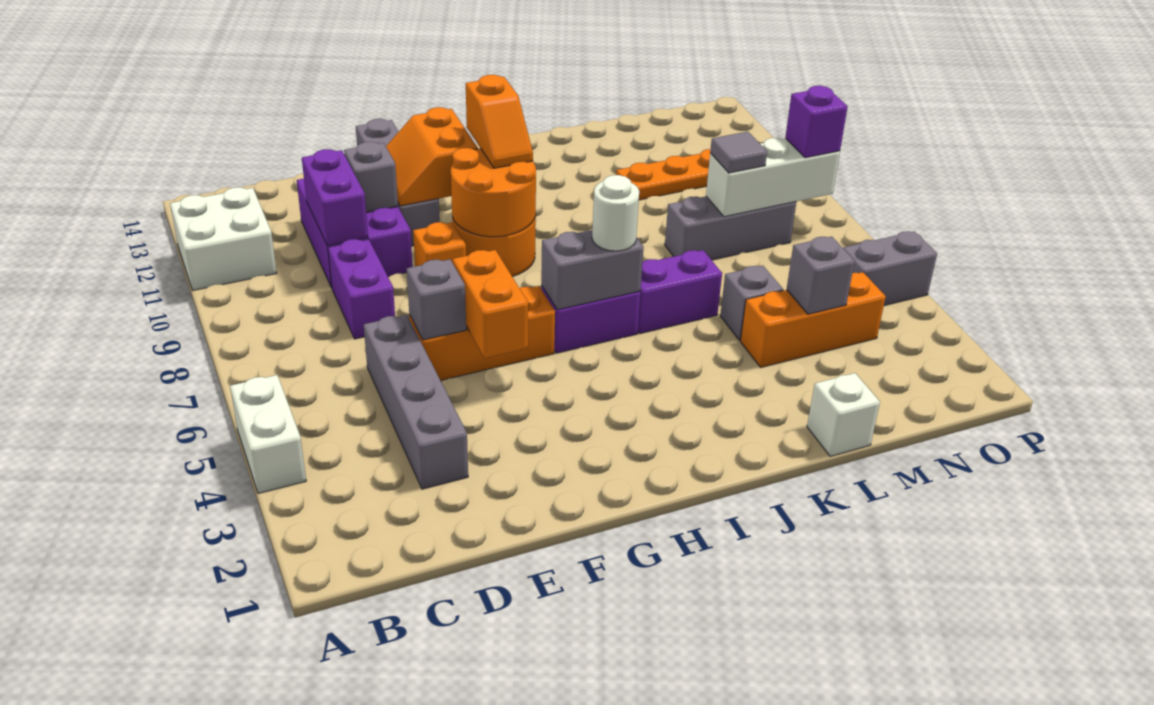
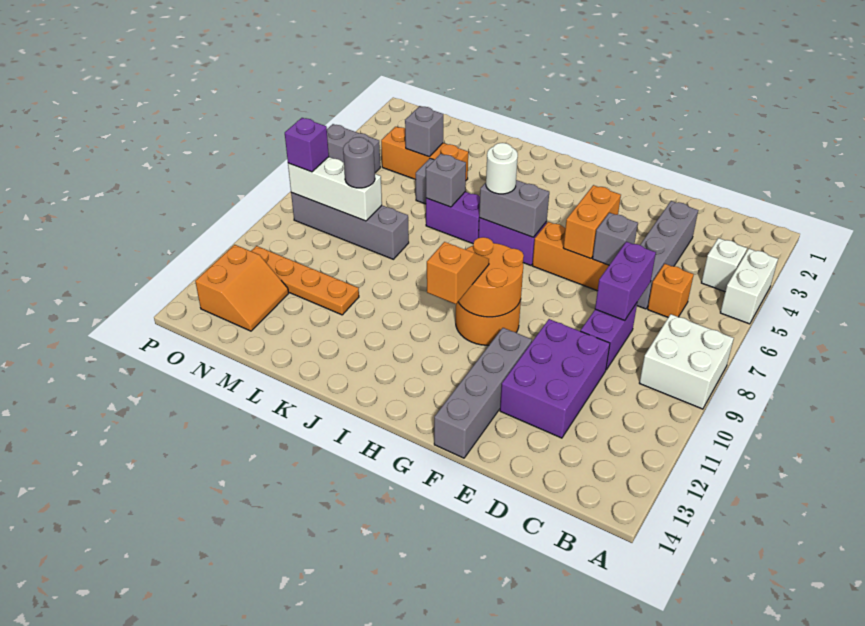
white 2x2 brick [170,187,277,290] -> white 2x2 brick moved to [640,314,734,409]
purple 1x2 brick [302,149,368,246] -> purple 1x2 brick moved to [595,242,656,321]
grey 1x1 brick [344,142,398,213] -> grey 1x1 brick moved to [426,154,466,207]
orange 1x1 brick [413,222,466,266] -> orange 1x1 brick moved to [648,264,694,317]
orange 2x2 slope [386,107,478,206] -> orange 2x2 slope moved to [195,245,289,331]
white 1x1 brick [807,373,880,456] -> white 1x1 brick moved to [701,238,747,292]
grey 1x3 brick [665,196,796,260] -> grey 1x4 brick [291,193,409,259]
grey 1x1 tile [710,131,767,173] -> grey 1x1 round brick [343,137,375,188]

